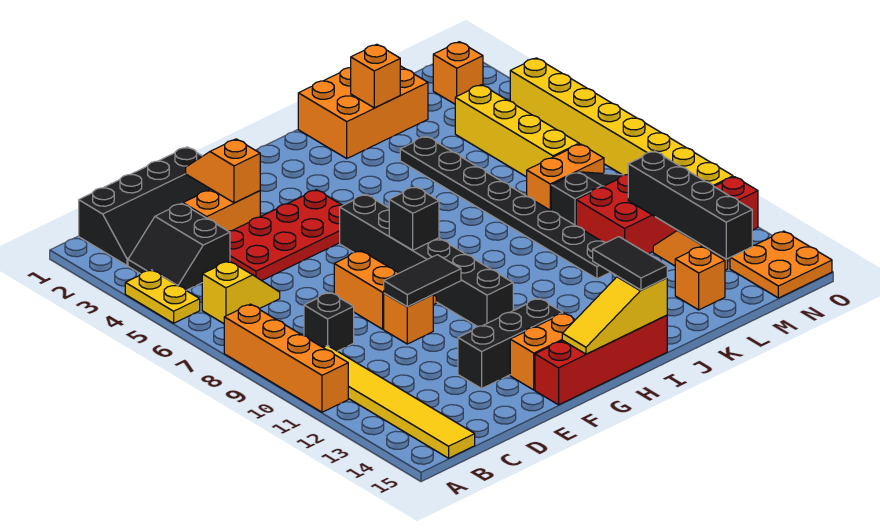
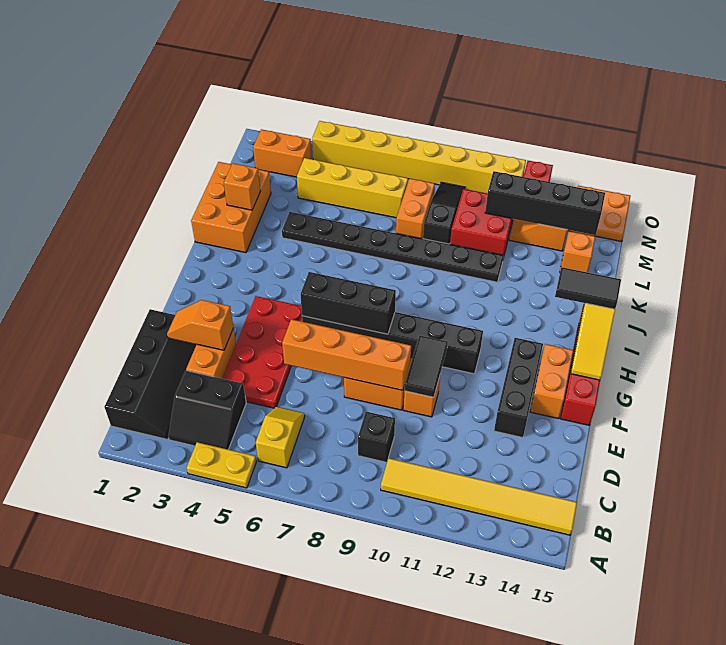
orange 1x4 brick [224,304,348,412] -> orange 1x4 brick moved to [282,319,411,390]
black 1x1 brick [389,187,439,250] -> black 1x3 brick [300,272,396,334]
orange 1x1 brick [433,42,483,104] -> orange 1x2 brick [253,129,312,177]

